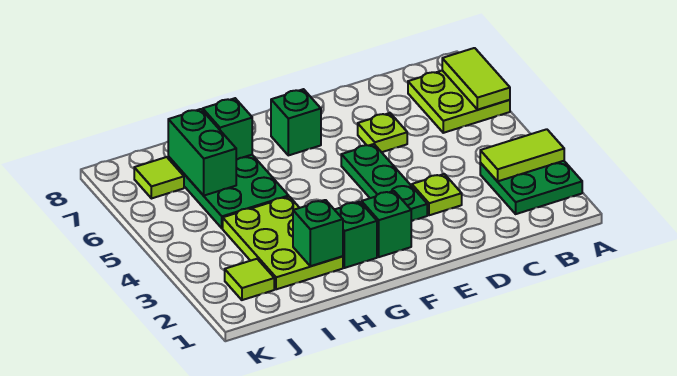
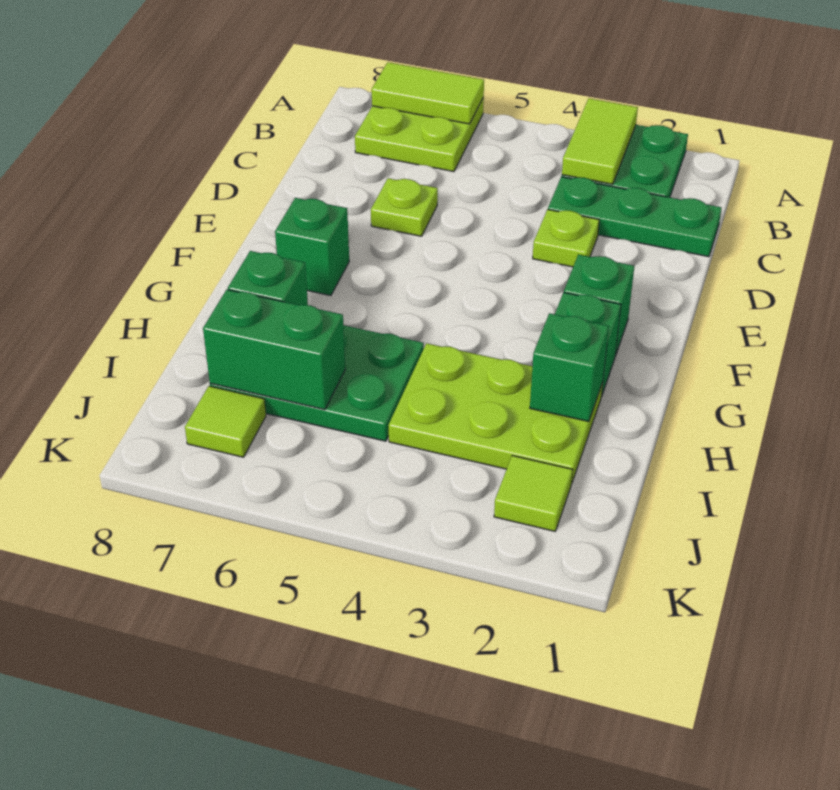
green 1x3 plate [341,144,427,221] -> green 1x3 plate moved to [548,177,721,257]

